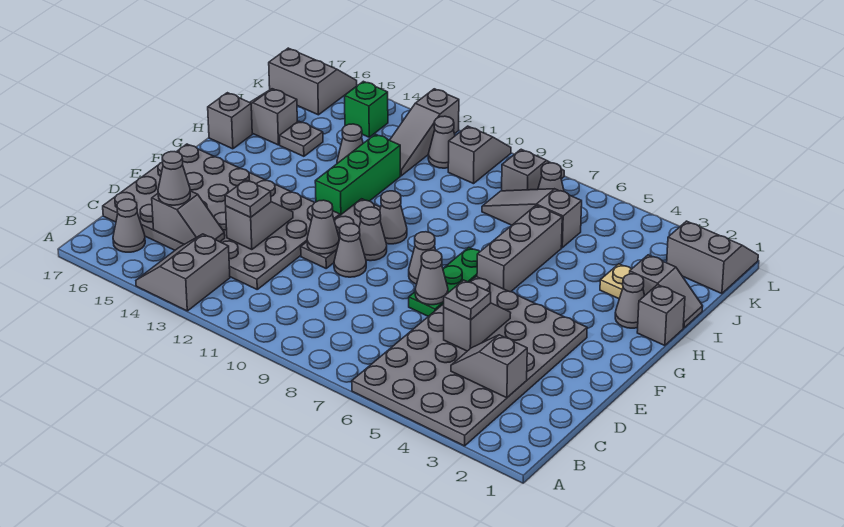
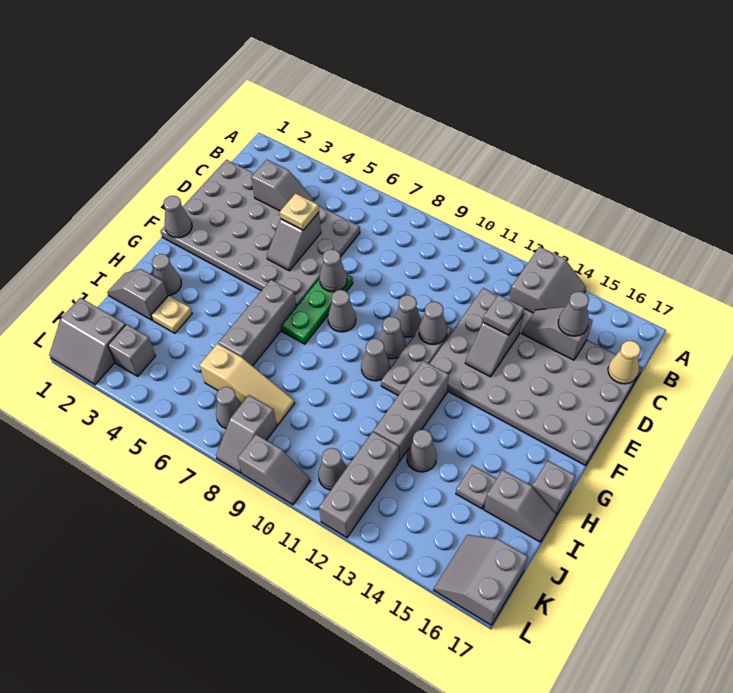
grey 4x6 plate [352,277,587,446] -> grey 4x6 plate turned to [160,160,360,306]
grey 1x1 cone [113,199,145,252] -> grey 1x1 cone moved to [164,196,192,238]
none -> tan 1x1 cone [608,341,641,384]
grey 1x1 plate [444,280,491,320] -> tan 1x1 plate [280,193,319,230]
green 1x3 brick [315,134,400,215] -> grey 1x3 brick [374,361,449,462]
grey 1x1 brick [637,285,685,346] -> grey 1x1 brick moved to [108,324,156,376]
grey 1x3 slope [482,189,582,248] -> tan 1x3 slope [200,344,295,425]
grey 1x3 slope [390,89,459,176] -> grey 1x3 brick [319,432,399,537]
grey 1x2 slope [448,126,511,184] -> grey 1x2 slope turned to [238,434,310,505]
green 1x1 brick [345,81,388,137] -> none
grey 2x2 slope [269,48,357,115] -> grey 2x2 slope turned to [434,535,528,625]

